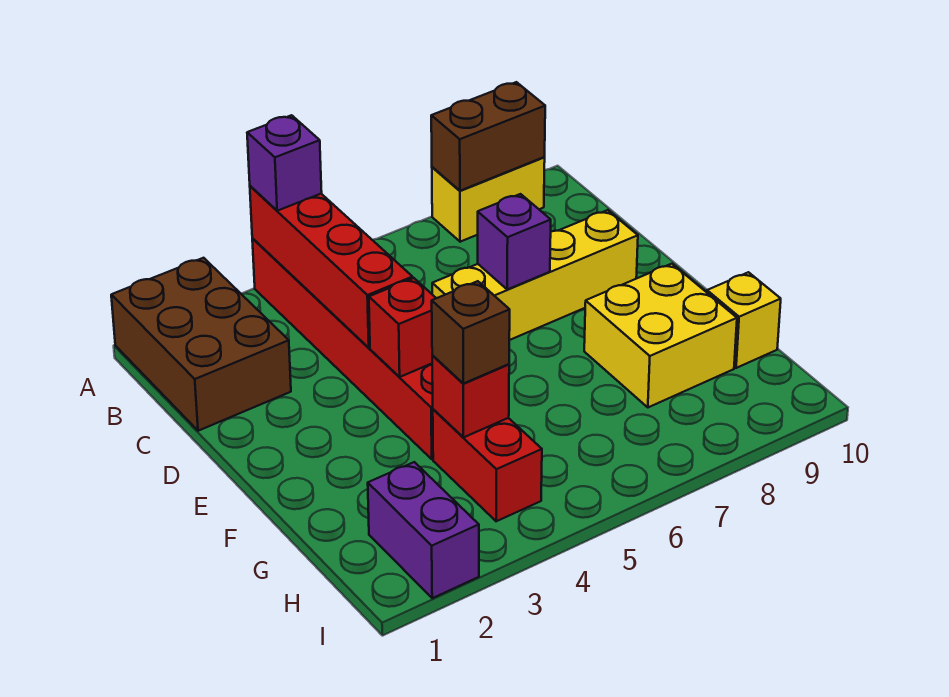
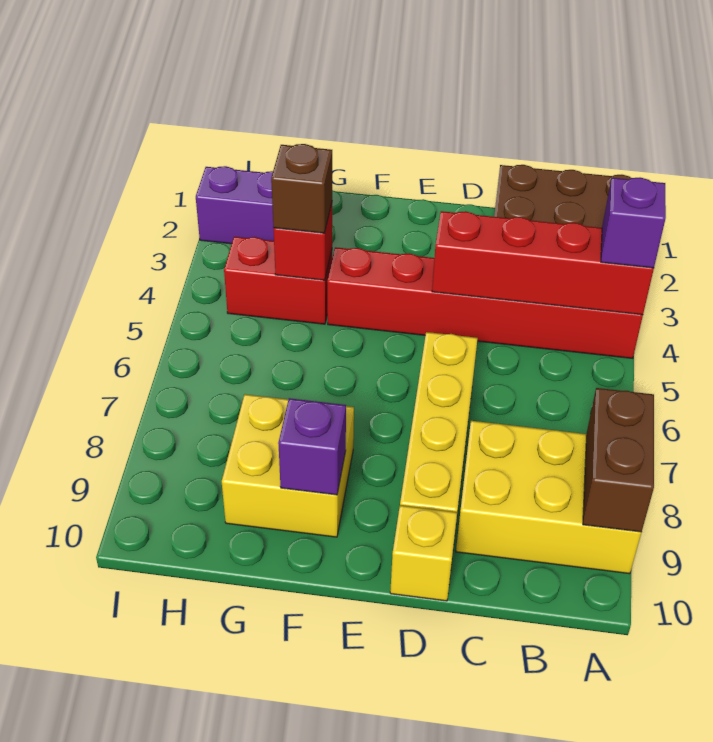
yellow 1x2 brick [432,157,545,242] -> yellow 2x3 brick [456,421,641,574]
purple 1x1 brick [478,194,551,289] -> purple 1x1 brick moved to [278,398,346,495]
red 1x1 brick [369,278,436,377] -> none
yellow 1x1 brick [707,272,781,368] -> yellow 1x1 brick moved to [390,505,457,601]

